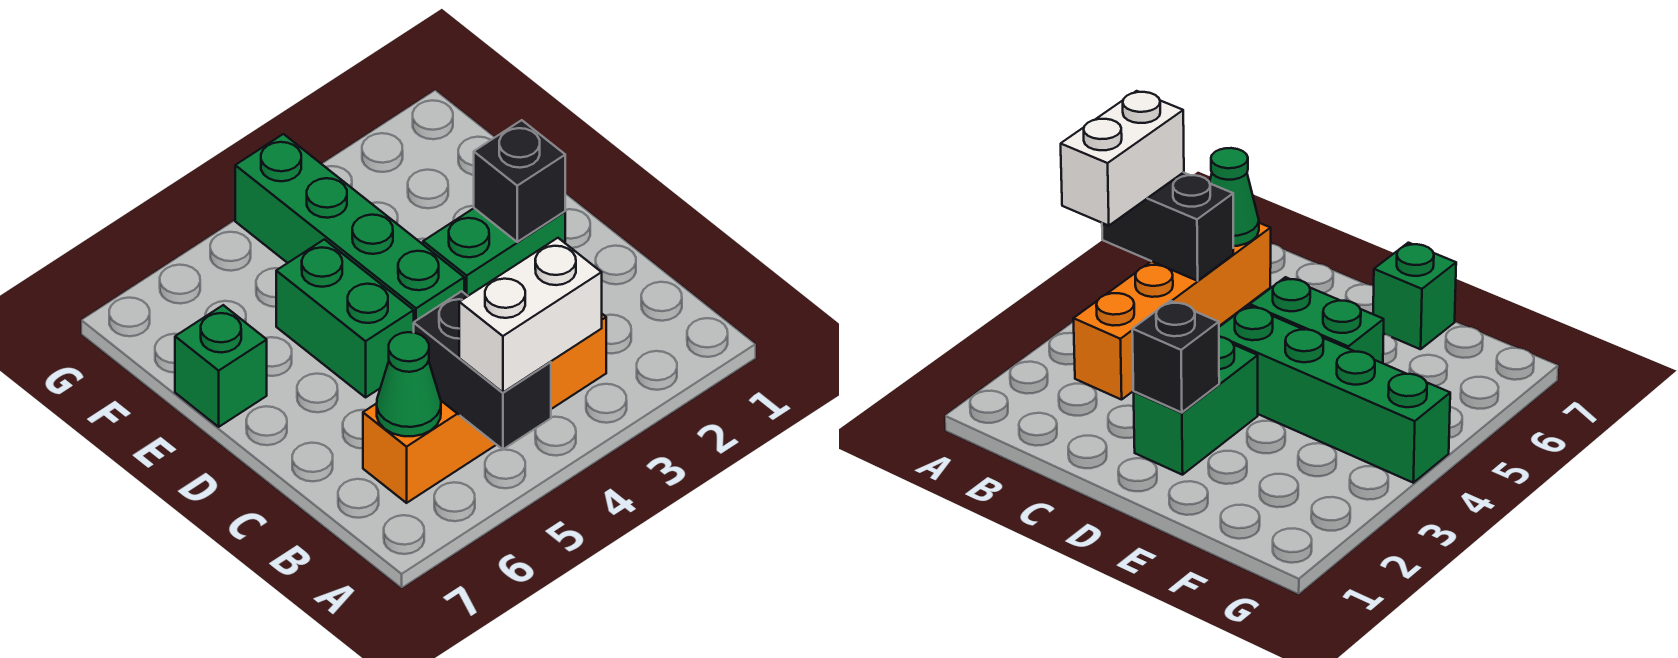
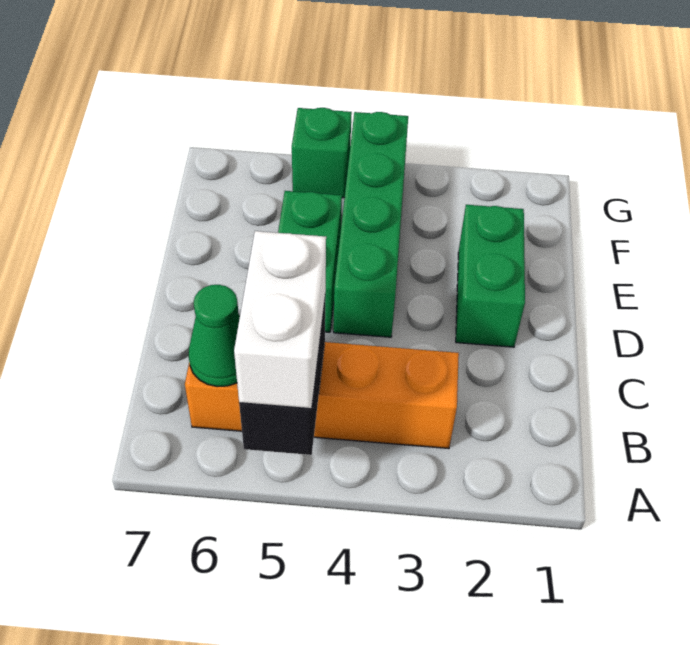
white 1x2 brick [459,238,602,392] -> white 1x2 brick turned to [234,231,326,409]
green 1x2 brick [423,208,565,296] -> green 1x2 brick turned to [456,205,525,347]
black 1x1 brick [474,120,565,242] -> none
green 1x1 brick [175,305,267,427] -> green 1x1 brick moved to [292,108,352,198]

